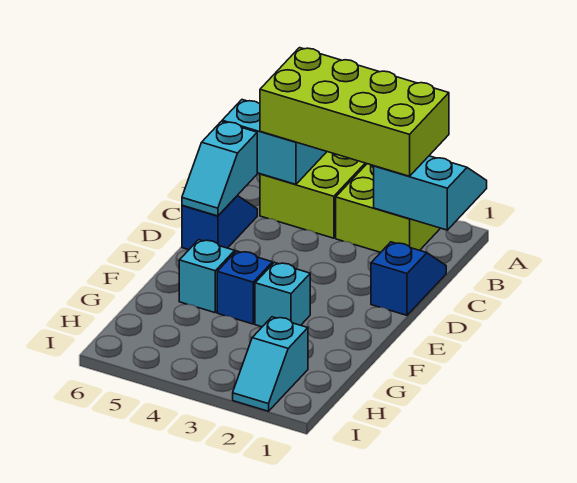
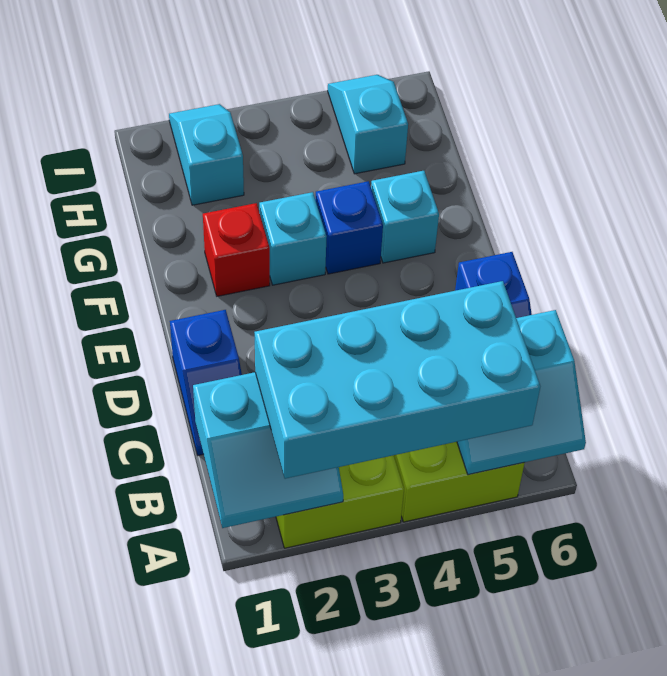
lime 2x4 brick [260,48,449,176] -> cyan 2x4 brick [255,281,540,479]
cyan 1x2 slope [182,121,257,216] -> cyan 1x2 slope moved to [328,75,408,174]
none -> red 1x1 brick [203,203,270,296]

